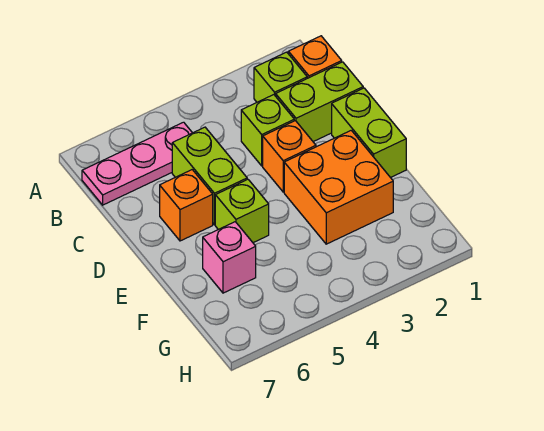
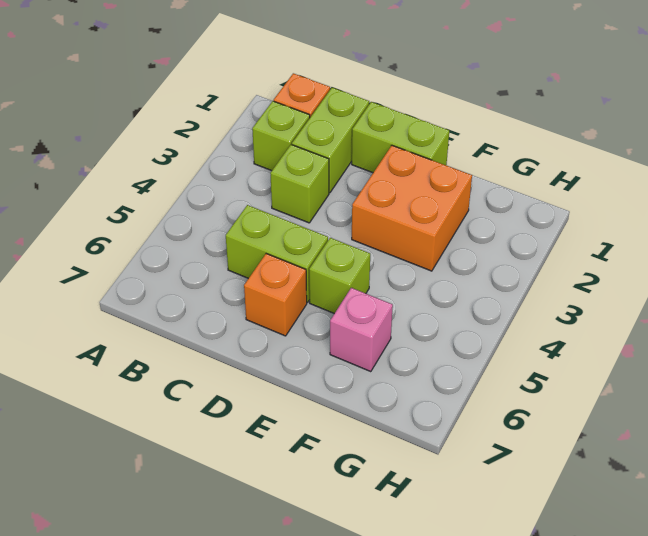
pink 1x3 plate [82,122,192,205] -> none
orange 1x1 brick [263,121,316,192] -> none

